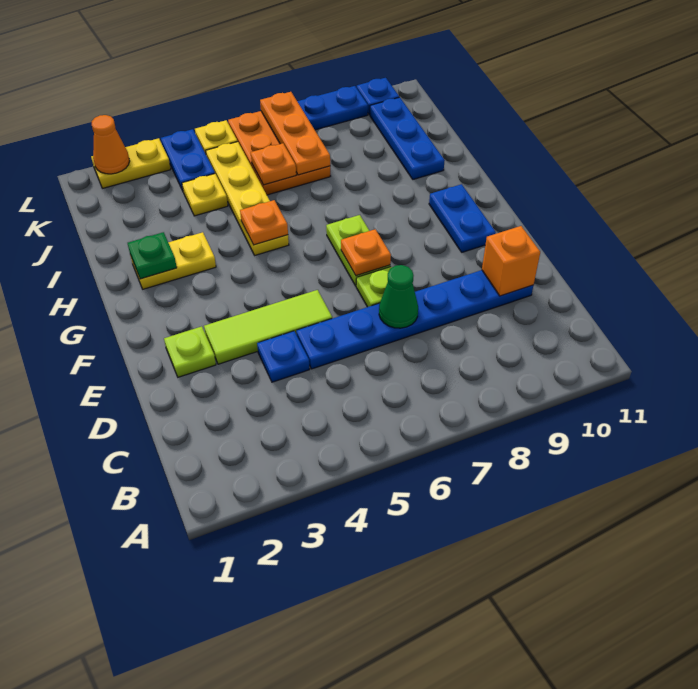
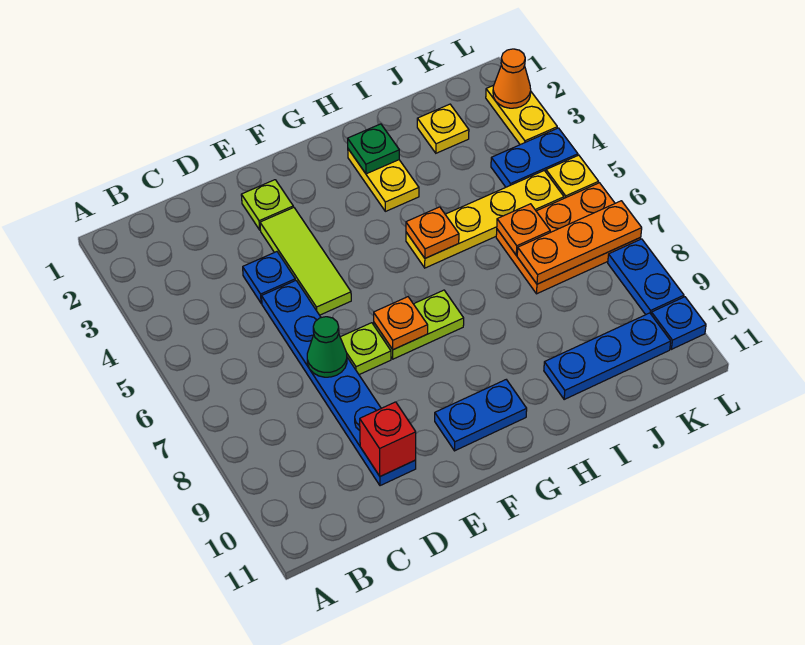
orange 1x1 brick [482,226,540,296] -> red 1x1 brick [360,402,416,476]
yellow 1x1 plate [182,174,228,216] -> yellow 1x1 plate moved to [417,104,469,153]

